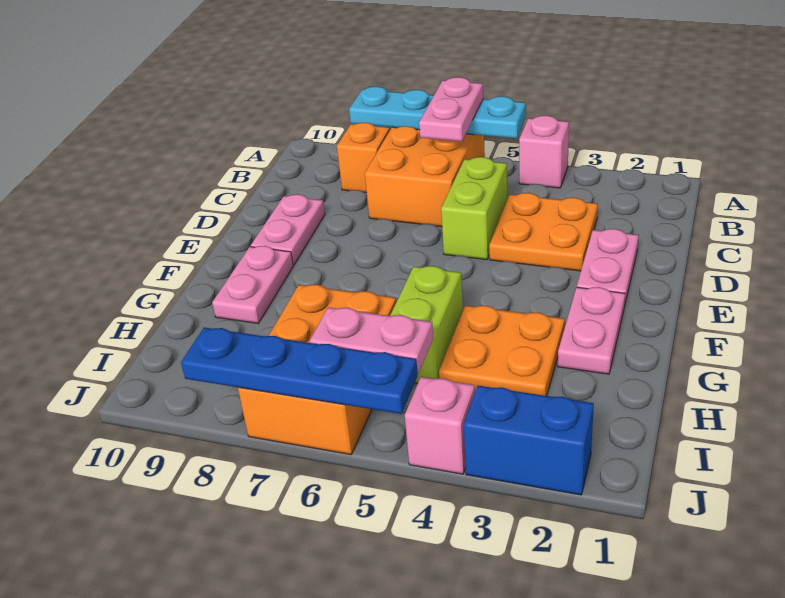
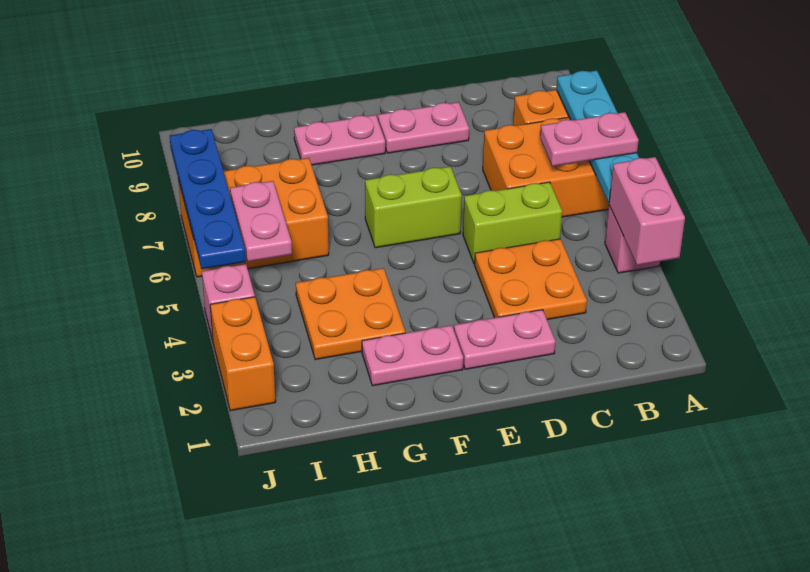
none -> pink 1x2 brick [609,157,685,265]
lime 1x2 brick [390,266,463,383] -> lime 1x2 brick moved to [365,166,462,248]
blue 1x2 brick [464,386,594,495] -> orange 1x2 brick [210,297,276,411]

